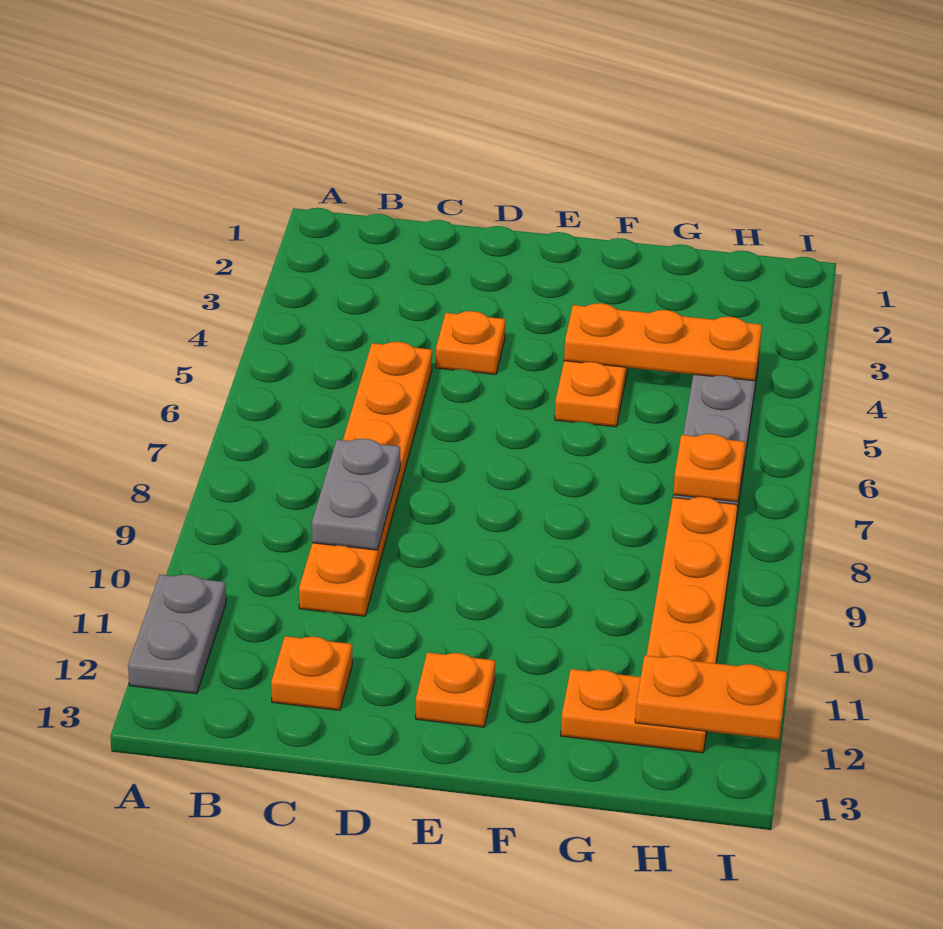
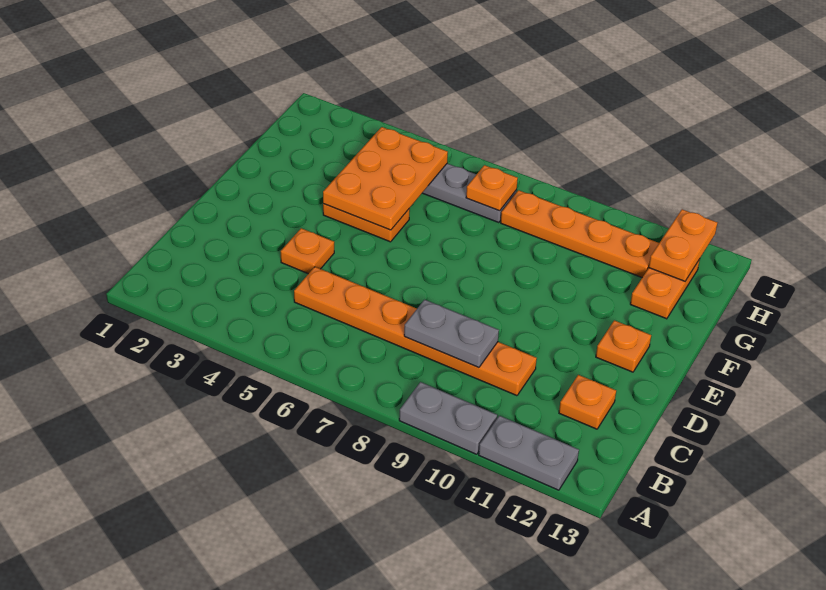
none -> grey 1x2 plate [399,382,497,454]
orange 1x3 plate [564,303,762,381] -> orange 2x3 plate [323,127,448,230]

